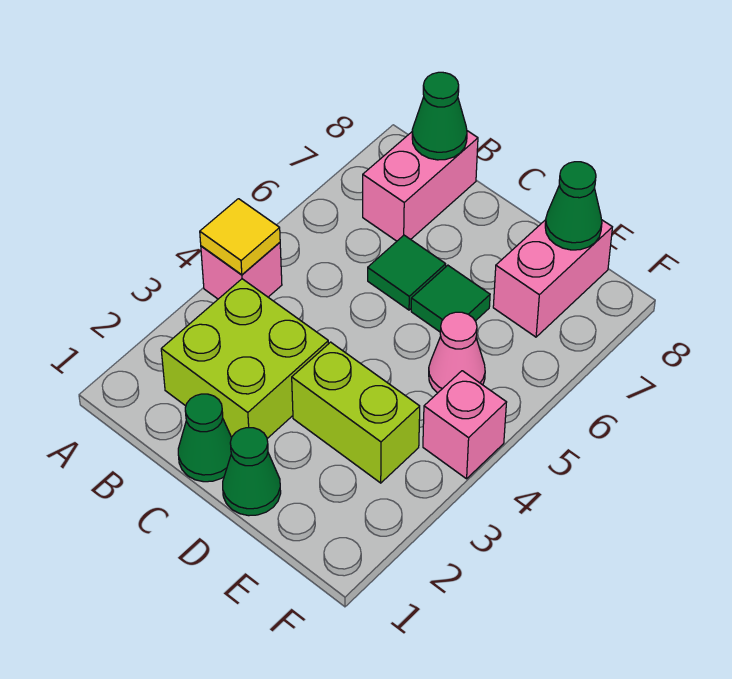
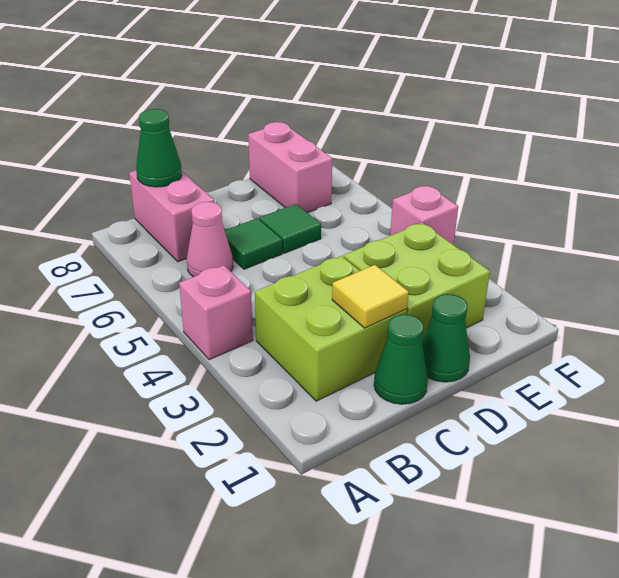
yellow 1x1 tile [200,199,280,275] -> yellow 1x1 tile moved to [332,265,409,328]
lime 1x2 brick [292,342,420,483] -> lime 2x2 brick [344,223,490,340]
pink 1x1 cone [429,312,485,393] -> pink 1x1 cone moved to [187,202,233,277]
green 1x1 cone [545,162,602,250] -> none

